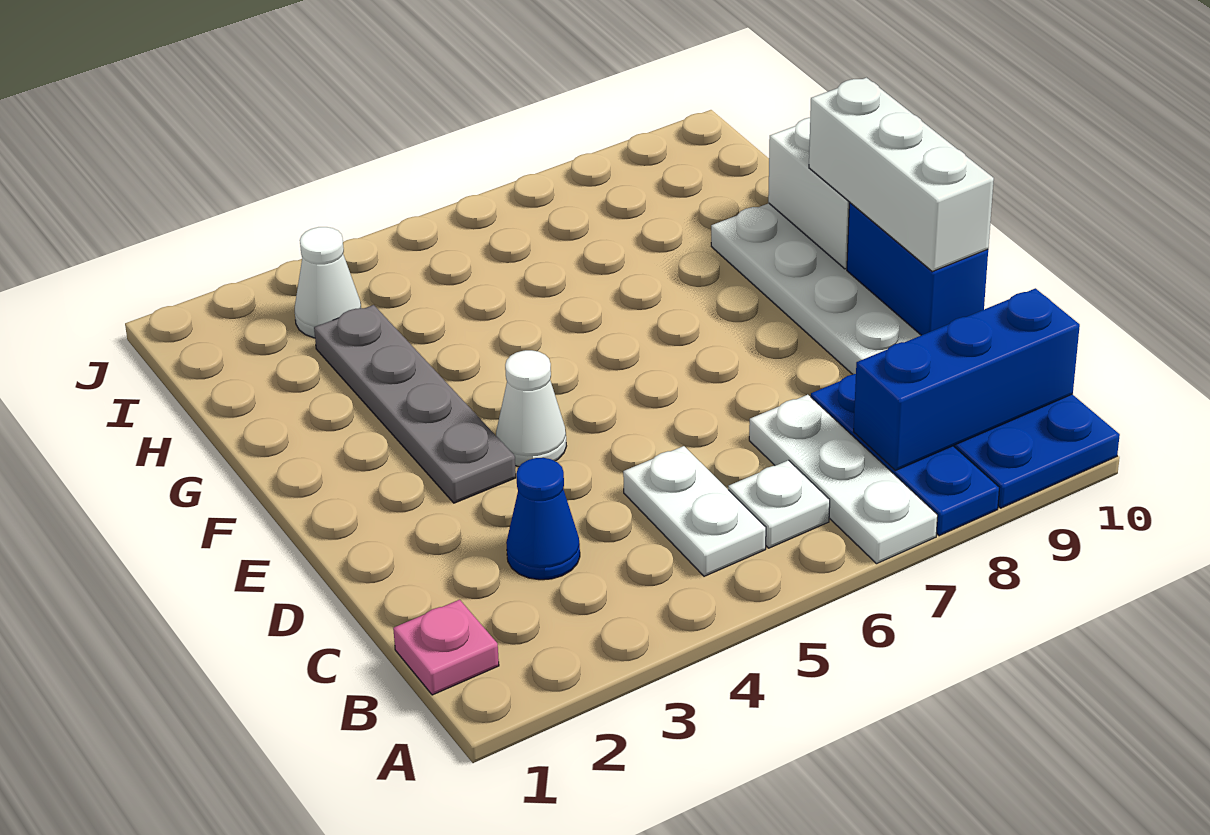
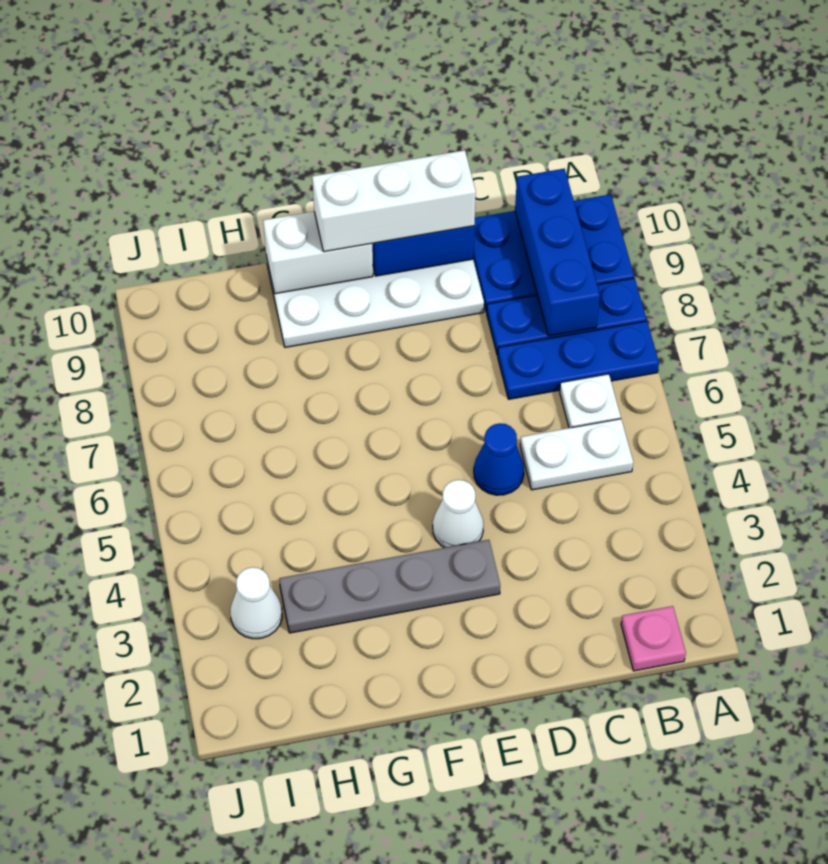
white 1x3 plate [749,395,938,564] -> blue 1x3 plate [498,321,659,399]
blue 1x1 cone [506,458,580,580] -> blue 1x1 cone moved to [474,423,524,495]

